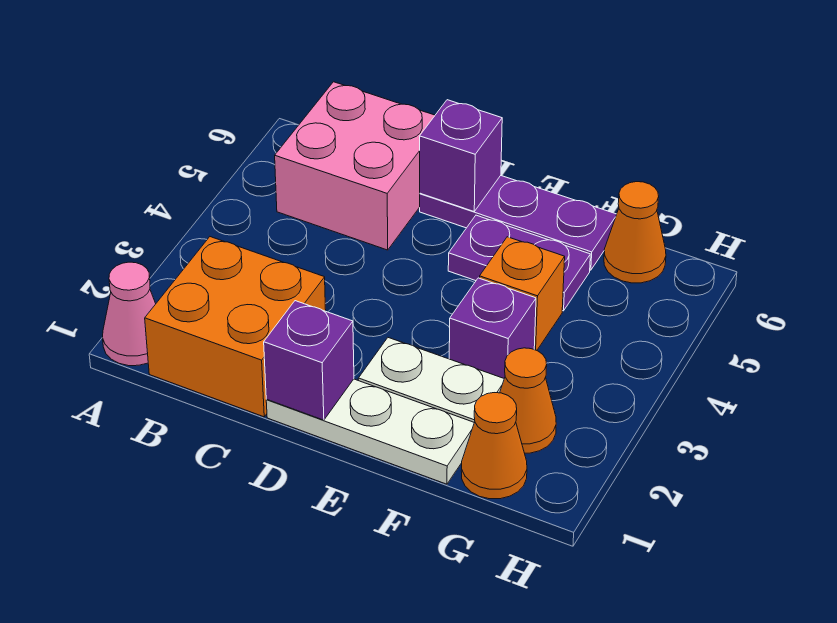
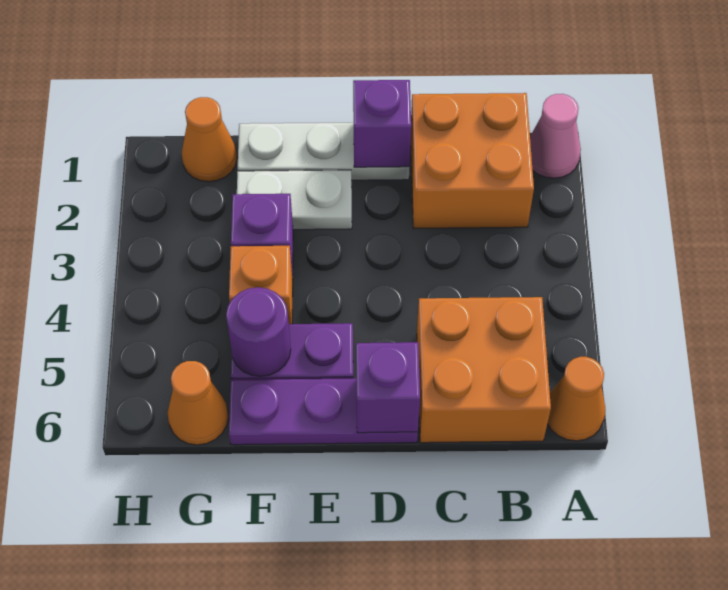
pink 2x2 brick [275,82,435,250] -> orange 2x2 brick [417,297,551,443]
none -> purple 1x1 round brick [226,287,291,376]
orange 1x1 cone [500,348,556,453] -> orange 1x1 cone moved to [547,357,605,441]

